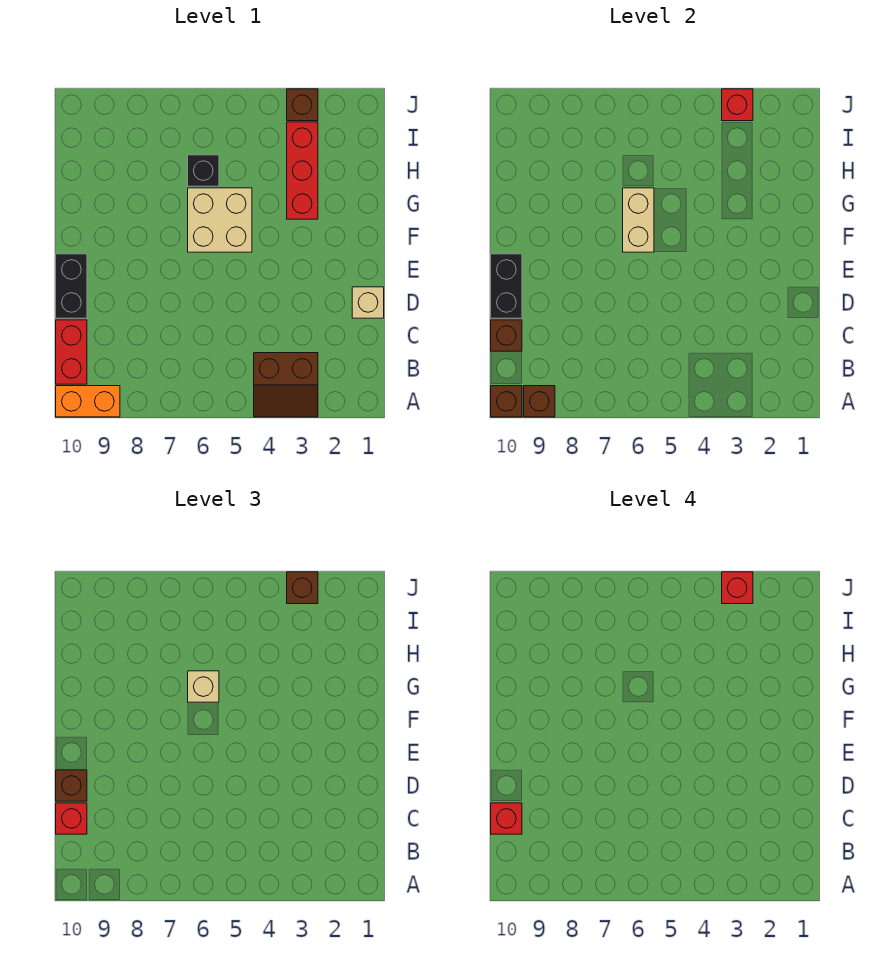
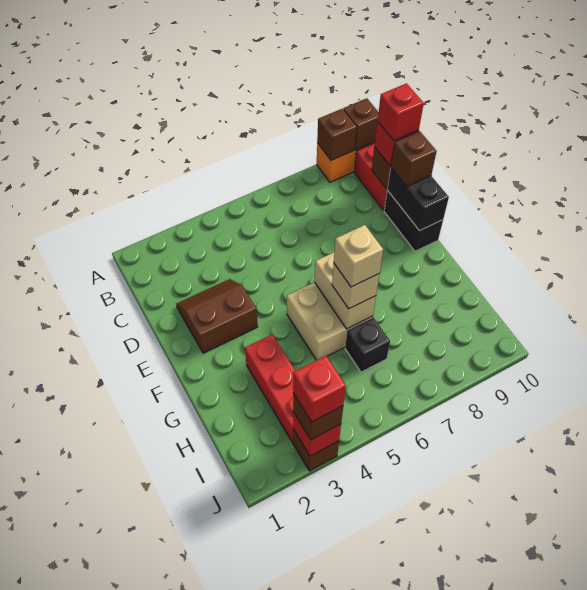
brown 2x2 slope [254,353,318,417] -> brown 2x2 slope moved to [176,279,258,353]
tan 1x1 brick [352,287,384,318] -> tan 1x1 brick moved to [334,225,383,287]

